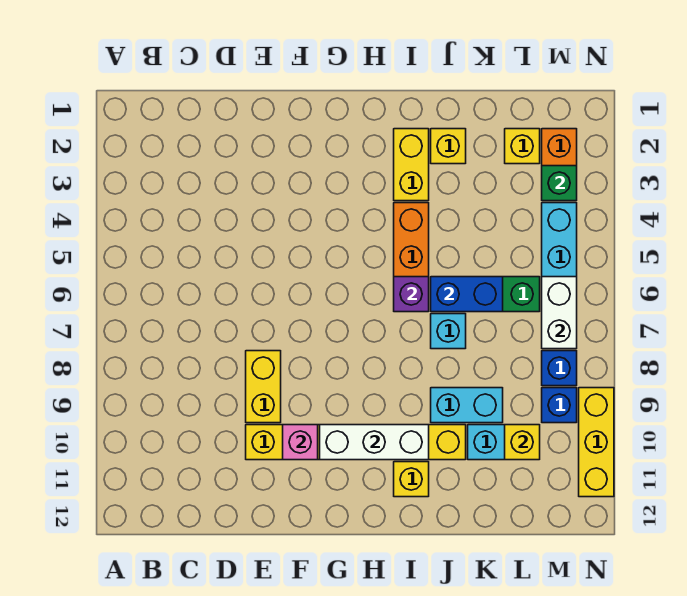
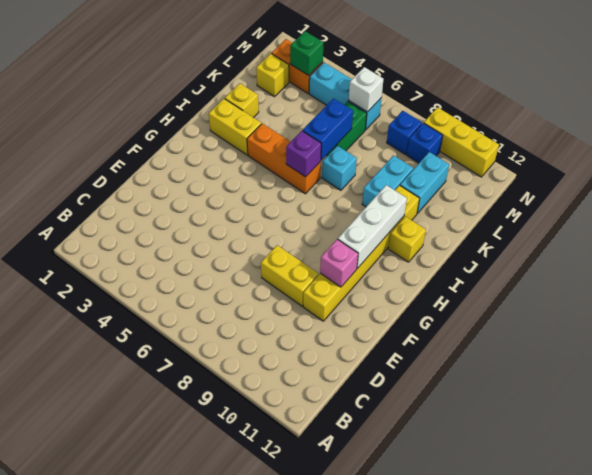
yellow 1x1 brick [505,425,540,460] -> none
white 1x2 brick [542,277,577,349] -> white 1x1 brick [349,67,383,112]

